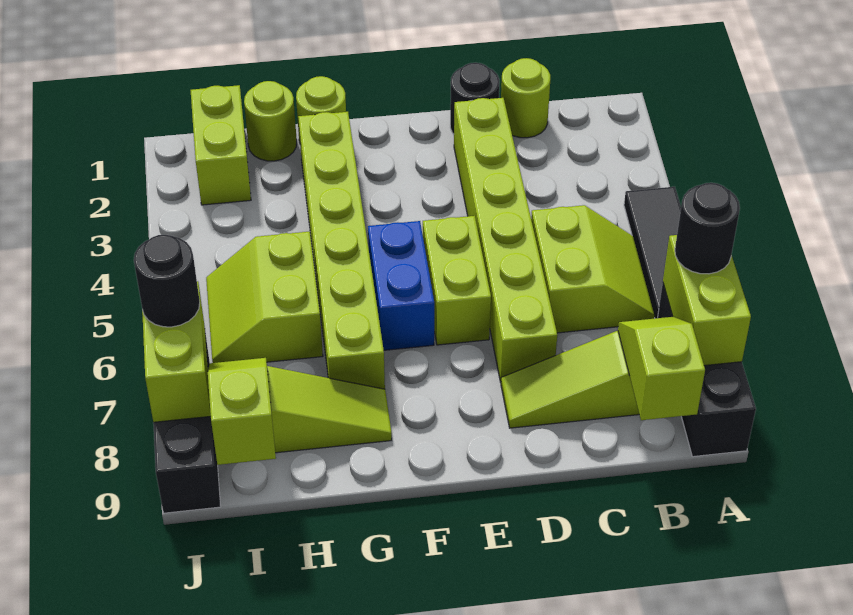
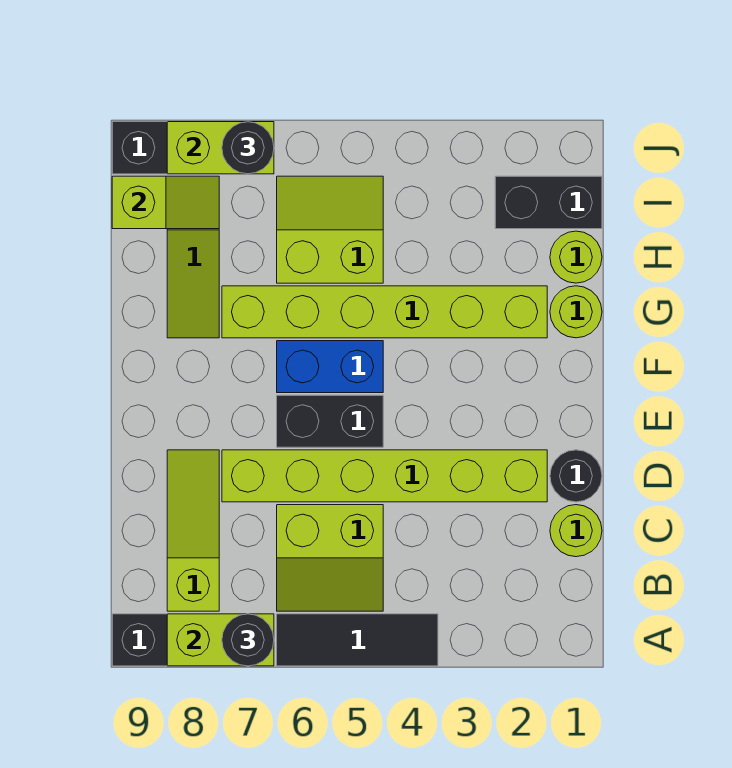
lime 1x2 slope [618,316,705,420] -> none
lime 1x2 brick [423,216,491,345] -> black 1x2 brick [277,395,383,447]
lime 1x2 brick [191,85,251,205] -> black 1x2 brick [495,176,602,229]

